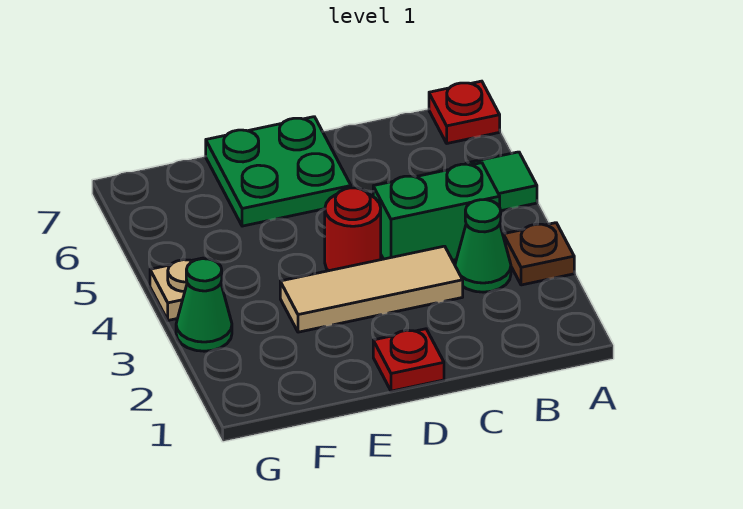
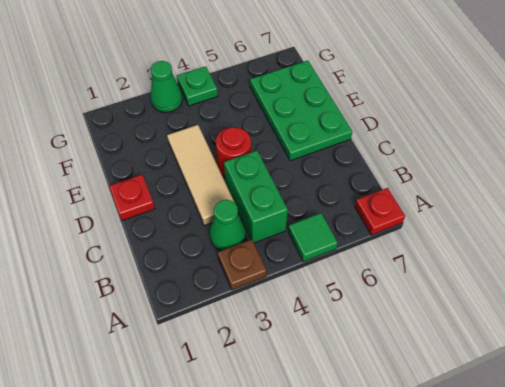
green 2x2 plate [206,117,351,226] -> green 2x3 plate [250,61,352,161]
tan 1x1 plate [150,258,203,320] -> green 1x1 plate [177,66,218,106]

